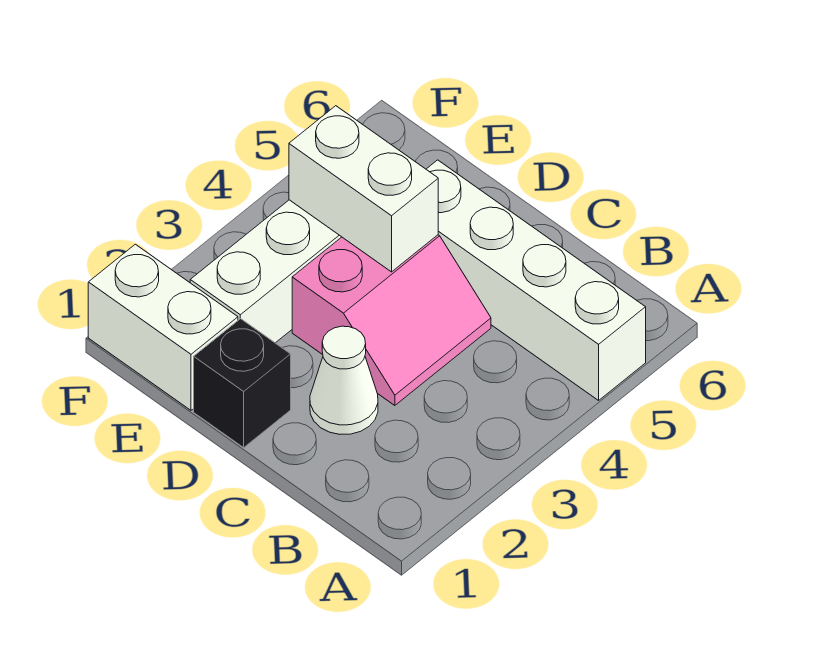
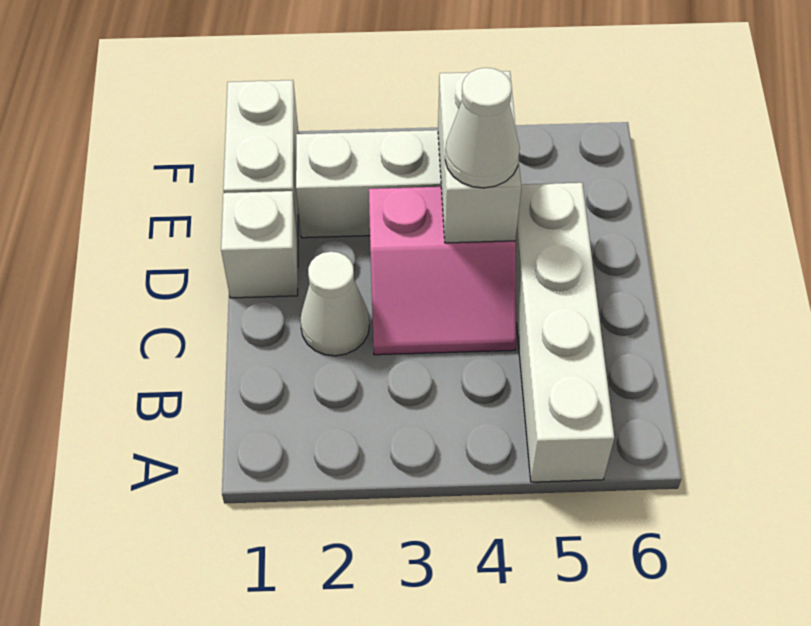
black 1x1 brick [194,319,291,448] -> white 1x1 brick [221,191,298,298]
none -> white 1x1 cone [445,68,520,188]

